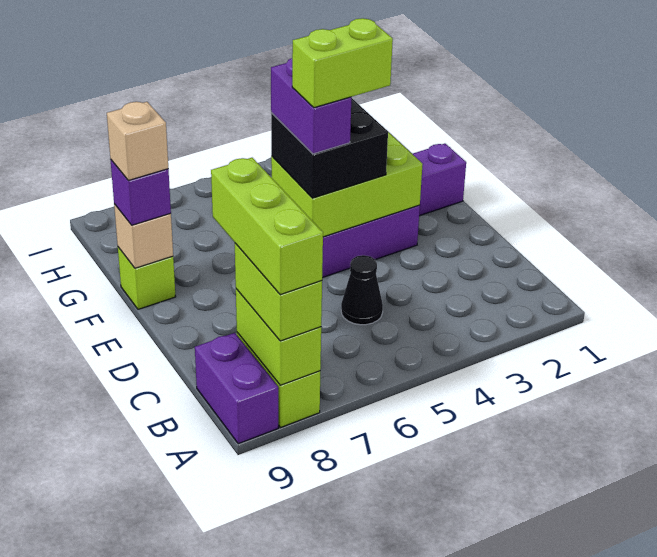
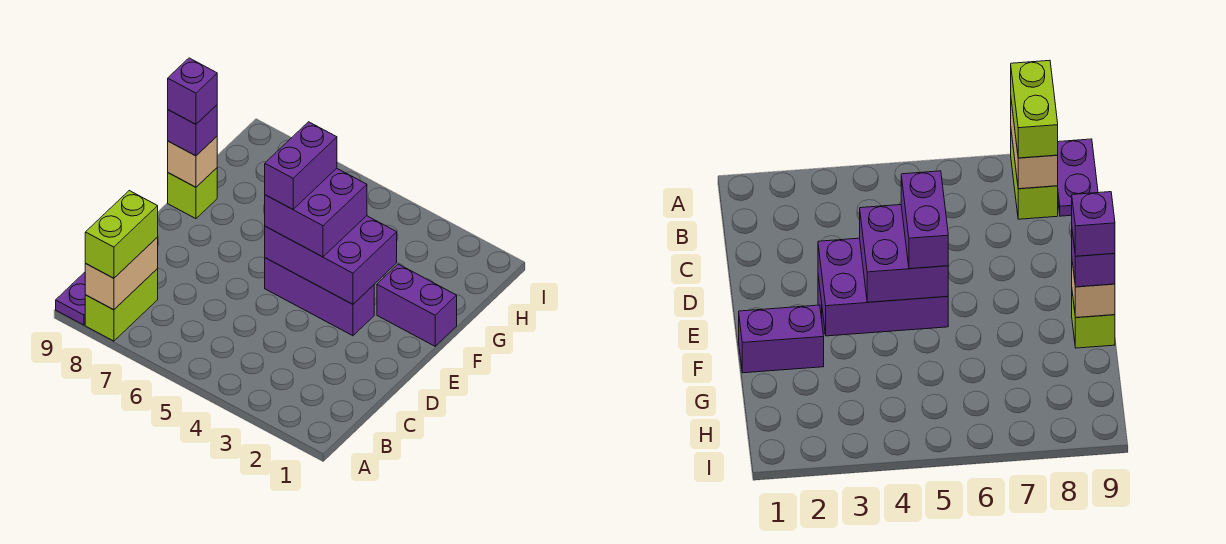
lime 1x2 brick [236,289,321,385] -> tan 1x2 brick [85,237,158,310]
lime 1x3 brick [211,158,323,295] -> none
purple 1x2 brick [195,333,278,444] -> purple 1x2 plate [56,272,85,325]
black 1x1 cone [341,255,383,325] -> none
lime 2x3 brick [271,132,423,237] -> purple 2x3 brick [265,216,397,304]
black 2x2 brick [271,98,388,198] -> purple 2x2 brick [265,168,367,257]
lime 1x2 brick [292,18,393,108] -> none
tan 1x1 brick [107,102,168,180] -> purple 1x1 brick [168,58,217,124]

